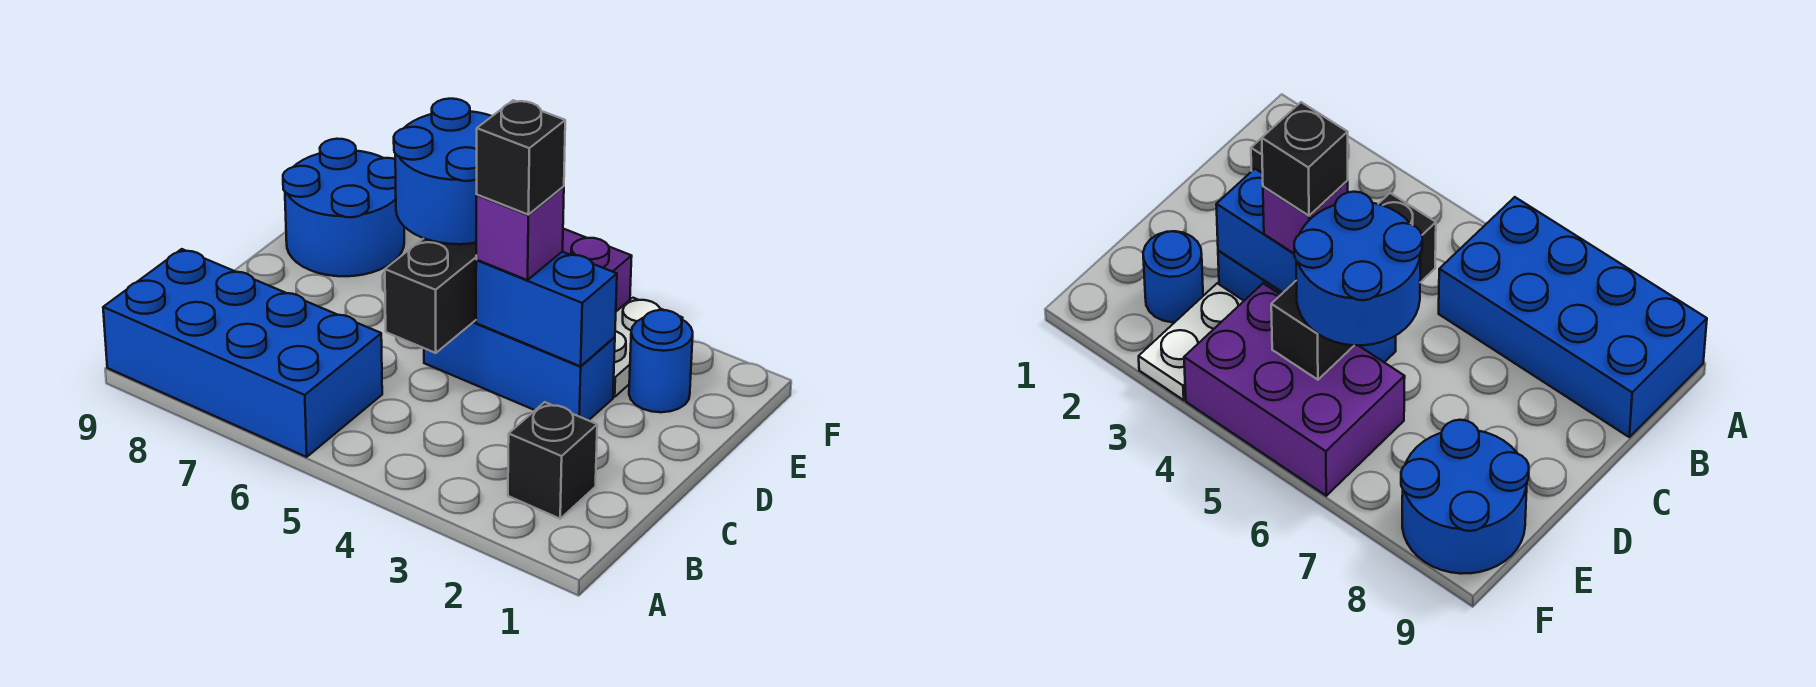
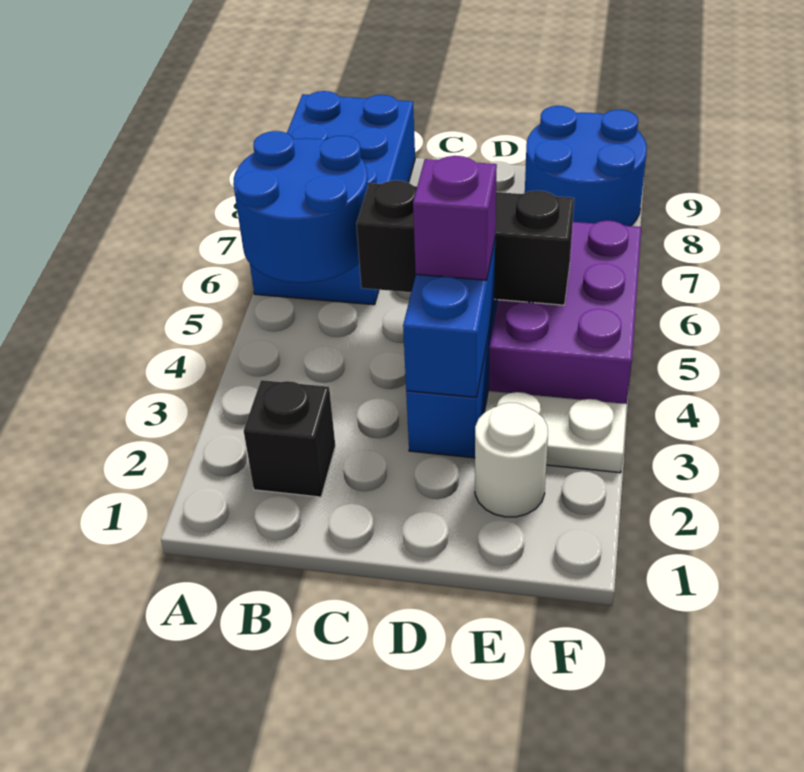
black 1x1 brick [476,100,565,215] -> none
blue 2x2 round brick [394,99,492,244] -> blue 2x2 round brick moved to [233,131,368,283]
blue 1x1 round brick [629,310,693,412] -> white 1x1 round brick [475,403,548,517]

